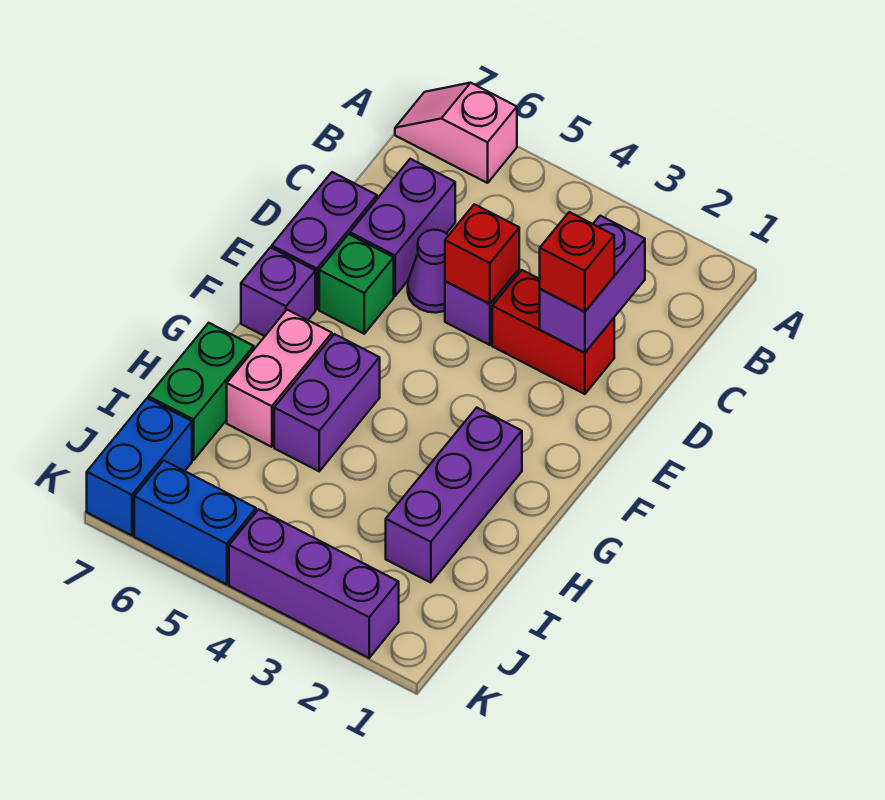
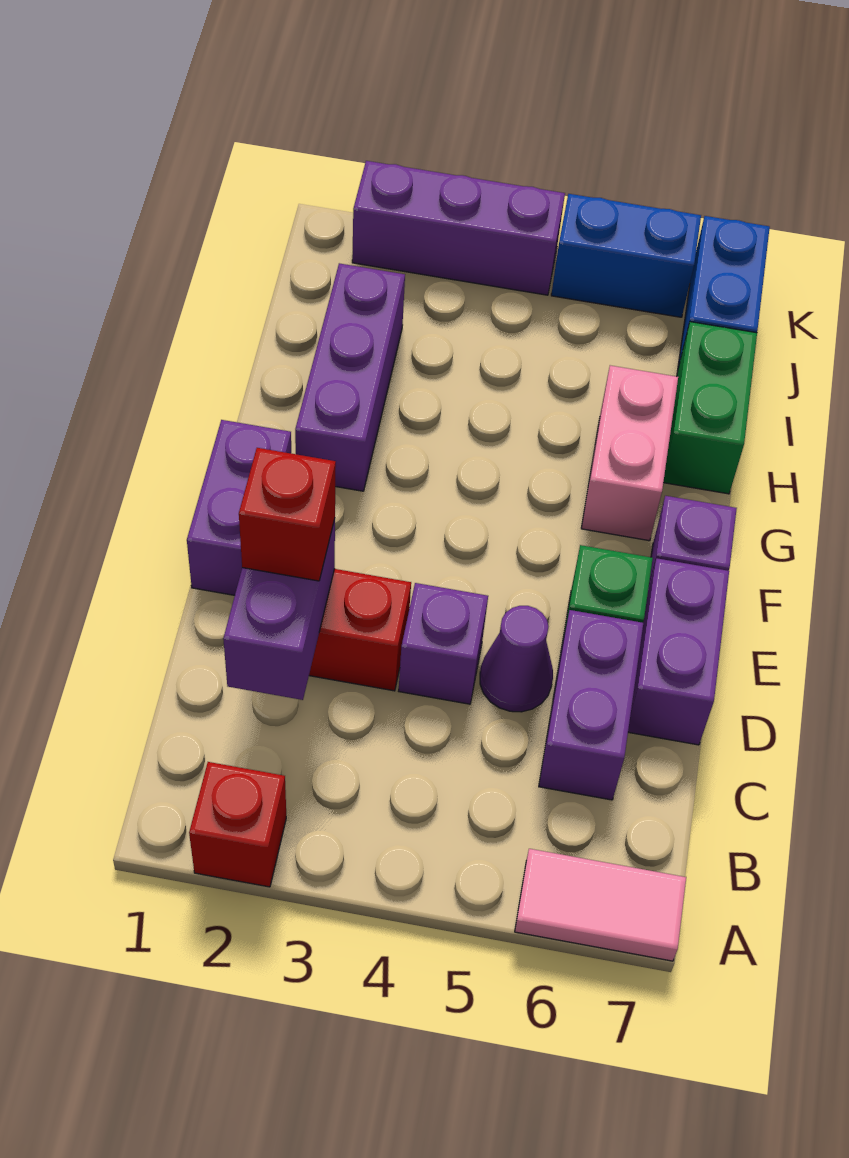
pink 1x2 slope [395,83,517,183] -> pink 1x2 tile [515,849,686,961]
red 1x1 brick [445,204,519,304] -> red 1x1 brick moved to [189,762,286,887]
purple 1x2 brick [274,334,380,471] -> purple 1x2 brick moved to [187,420,291,595]

